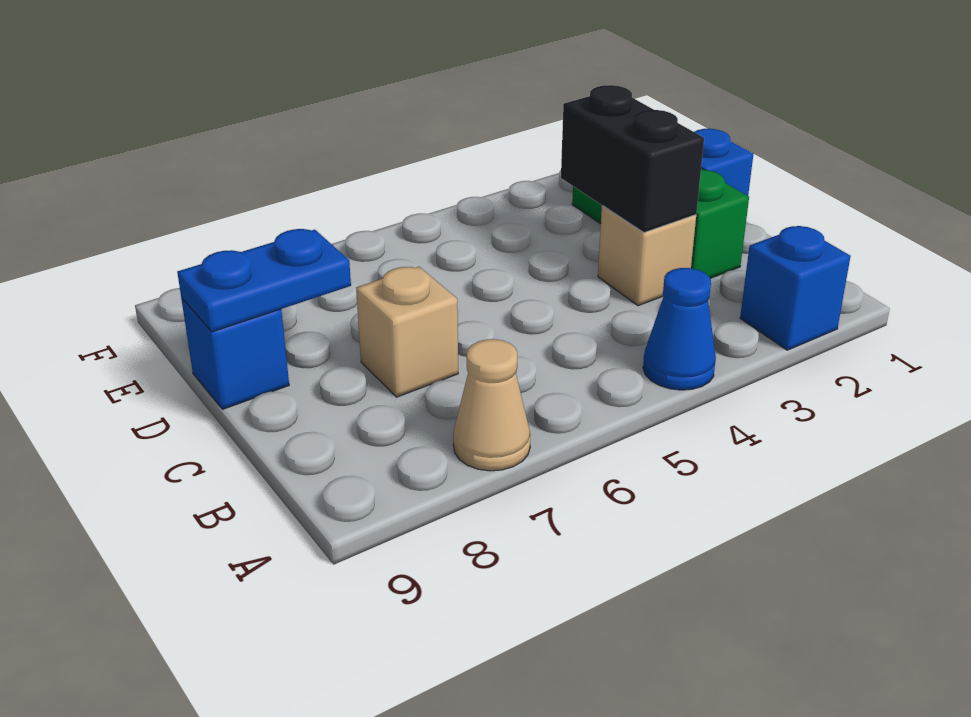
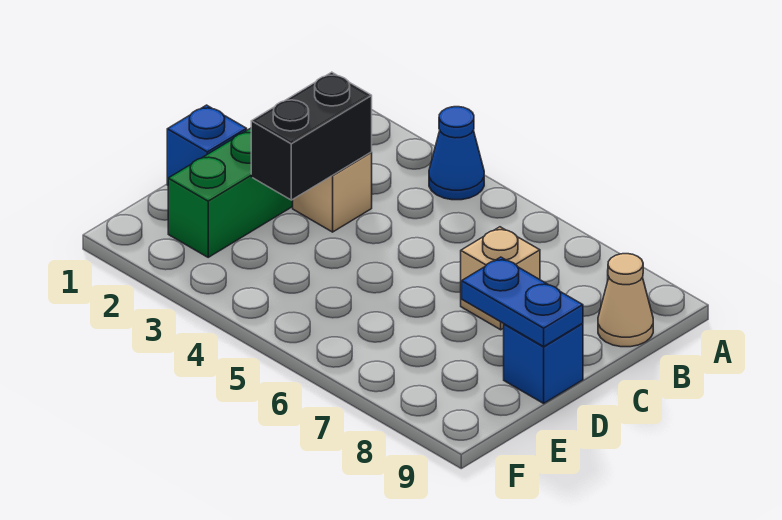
blue 1x1 brick [740,226,851,350] -> none
tan 1x1 cone [453,339,530,471] -> tan 1x1 cone moved to [598,254,653,347]

